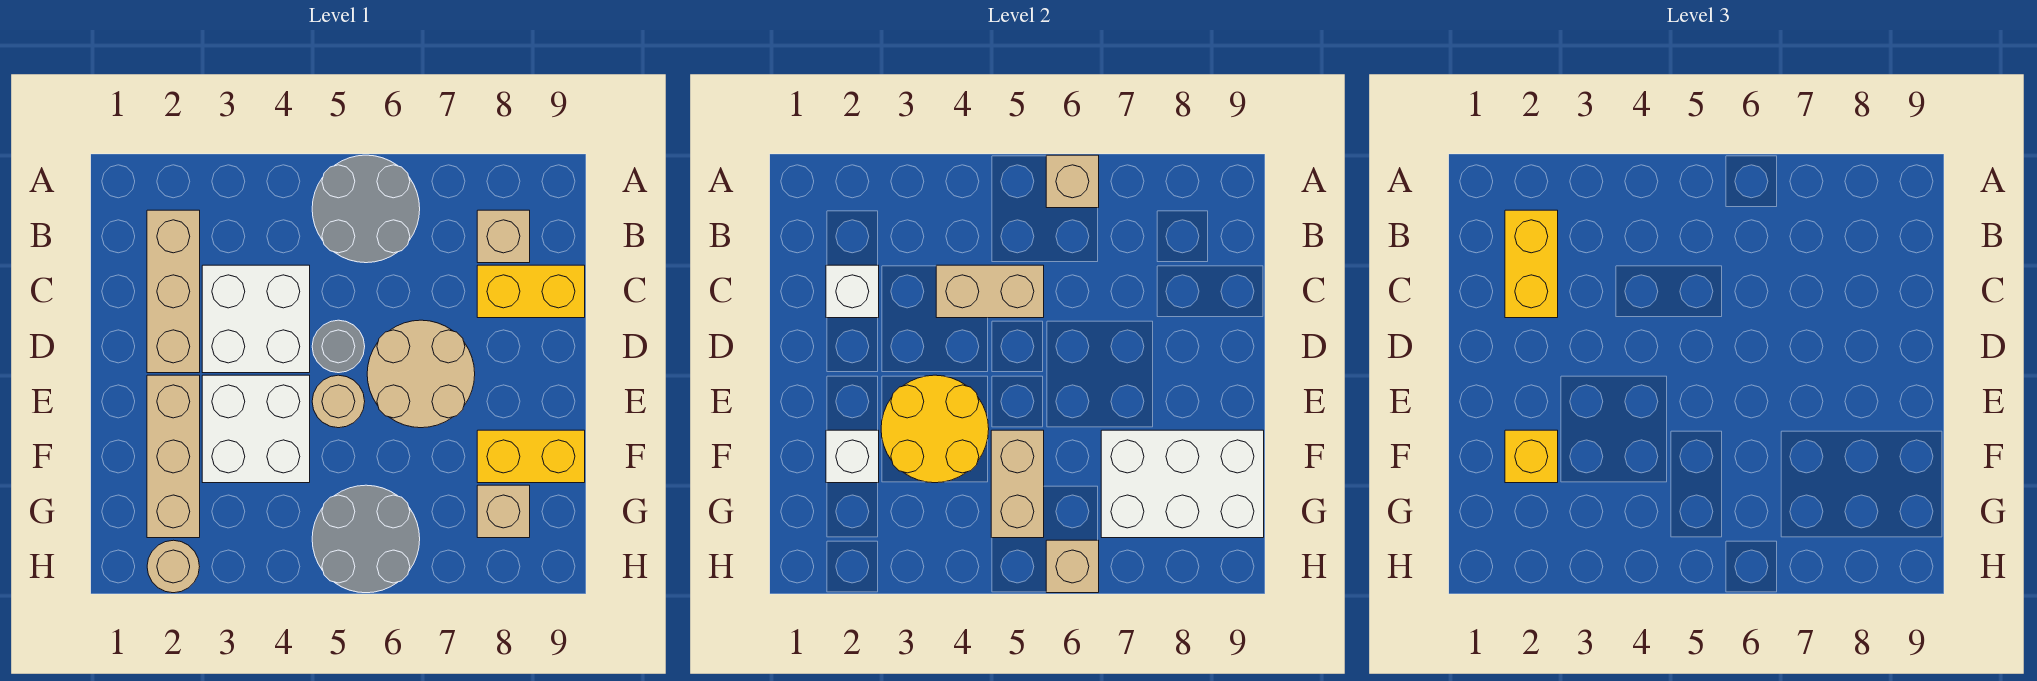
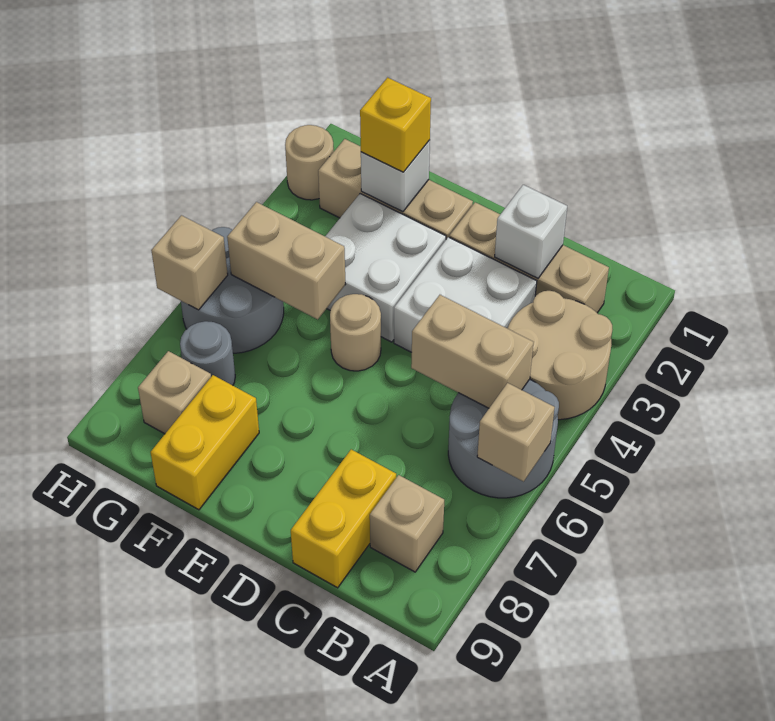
yellow 1x2 brick [1505,210,1558,318] -> none
tan 1x2 brick [936,265,1044,318] -> tan 1x2 brick turned to [411,295,533,408]
grey 1x1 round brick [312,320,365,373] -> grey 1x1 round brick moved to [180,321,235,385]
tan 2x2 round brick [367,320,475,428] -> tan 2x2 round brick moved to [508,291,612,420]
yellow 2x2 round brick [881,375,989,483] -> none
white 2x3 brick [1101,430,1264,538] -> none

